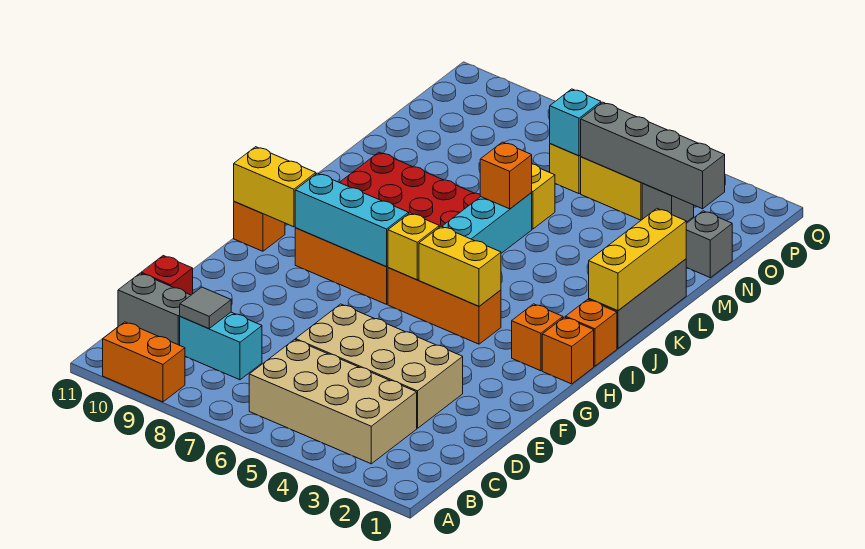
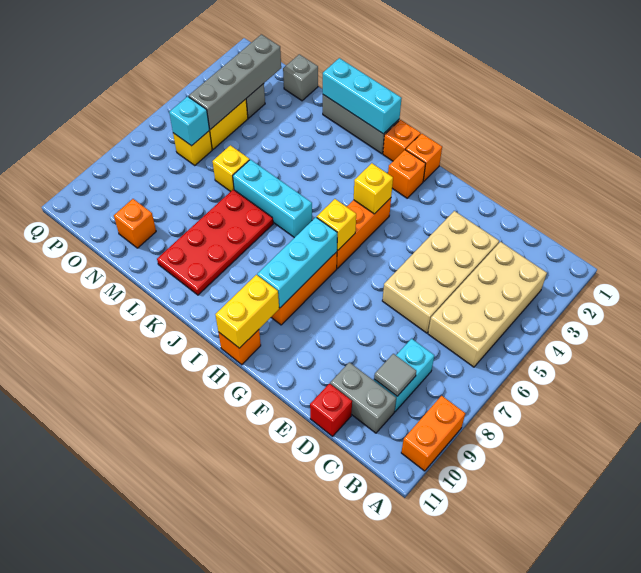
grey 1x2 brick [118,273,191,345] -> grey 1x2 brick turned to [330,362,396,433]
yellow 1x2 brick [419,226,501,306] -> yellow 1x1 brick [354,163,393,214]
yellow 1x3 brick [589,209,686,311] -> cyan 1x3 brick [323,58,402,134]
orange 1x1 brick [480,142,532,209] -> orange 1x1 brick moved to [114,199,156,248]

